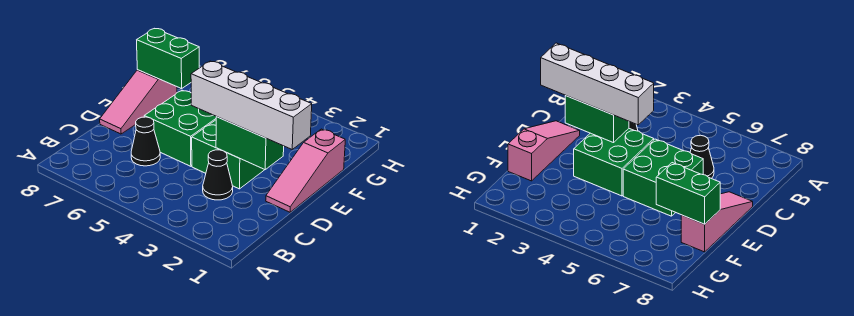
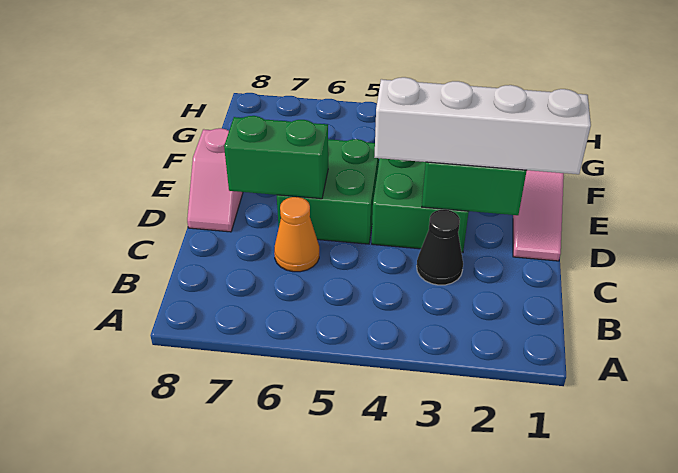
black 1x1 cone [131,117,160,166] -> orange 1x1 cone [274,197,319,272]
pink 1x3 slope [100,70,177,134] -> pink 1x2 slope [187,128,243,232]
green 1x2 brick [137,29,199,89] -> green 1x2 brick moved to [224,116,328,199]

